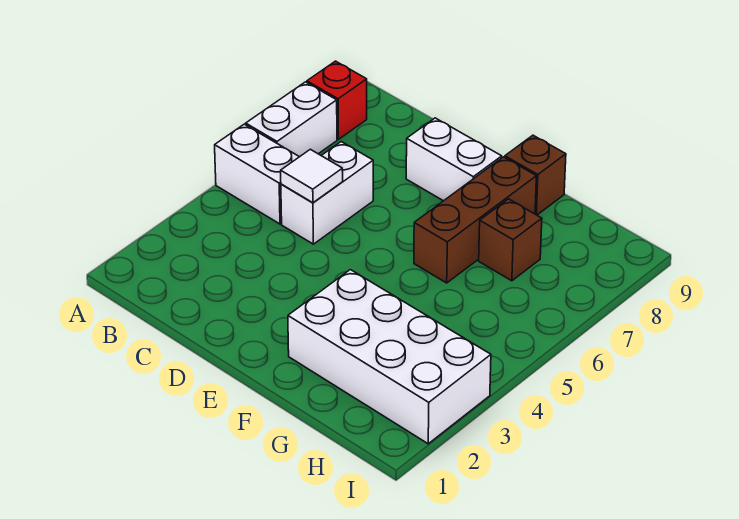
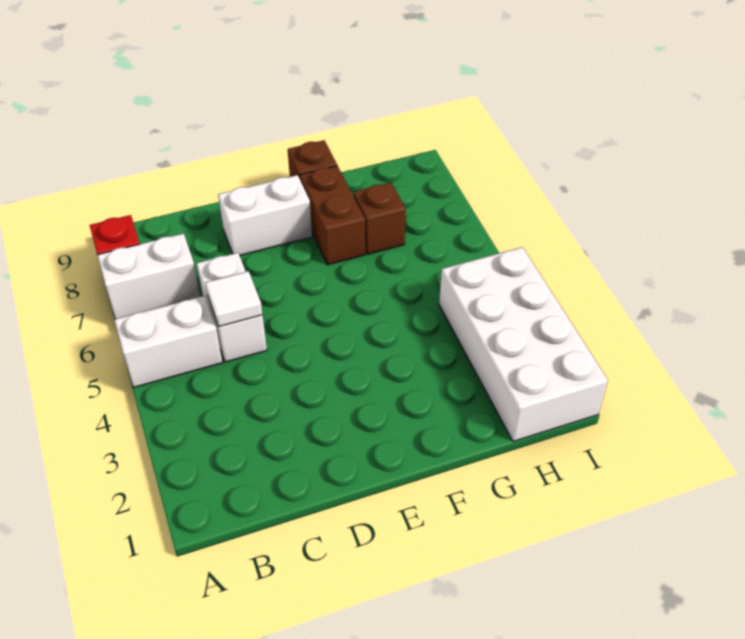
white 1x2 brick [246,82,337,157] -> white 1x2 brick turned to [97,234,200,319]
white 2x4 brick [288,270,491,444] -> white 2x4 brick turned to [439,247,608,441]
brown 1x3 brick [414,157,536,283] -> brown 1x2 brick [300,166,365,265]

